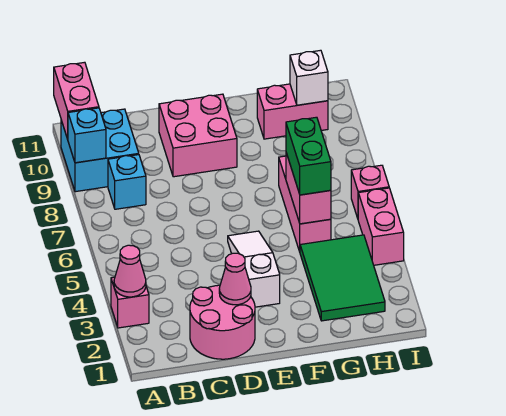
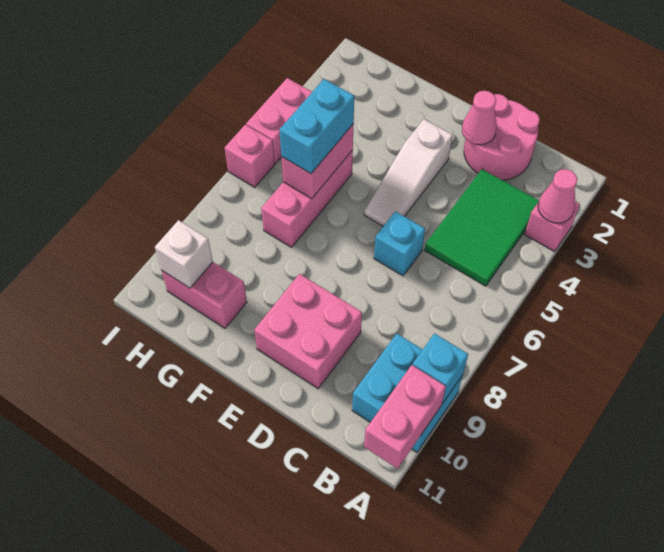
cyan 1x1 brick [108,155,146,209] -> cyan 1x1 brick moved to [374,211,425,276]
green 2x3 tile [300,235,385,321] -> green 2x3 tile moved to [425,169,539,286]
green 1x2 brick [286,117,331,195] -> cyan 1x2 brick [280,79,354,174]

